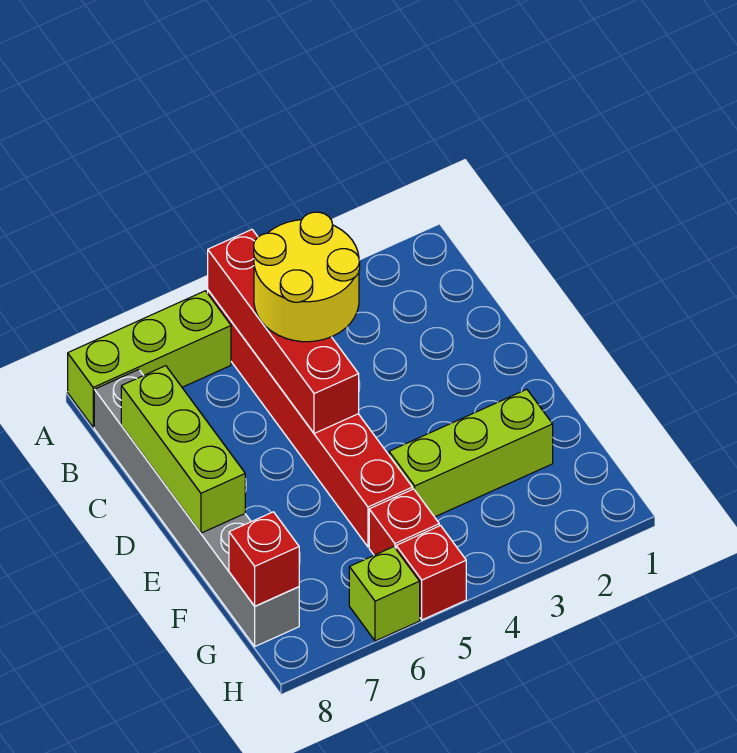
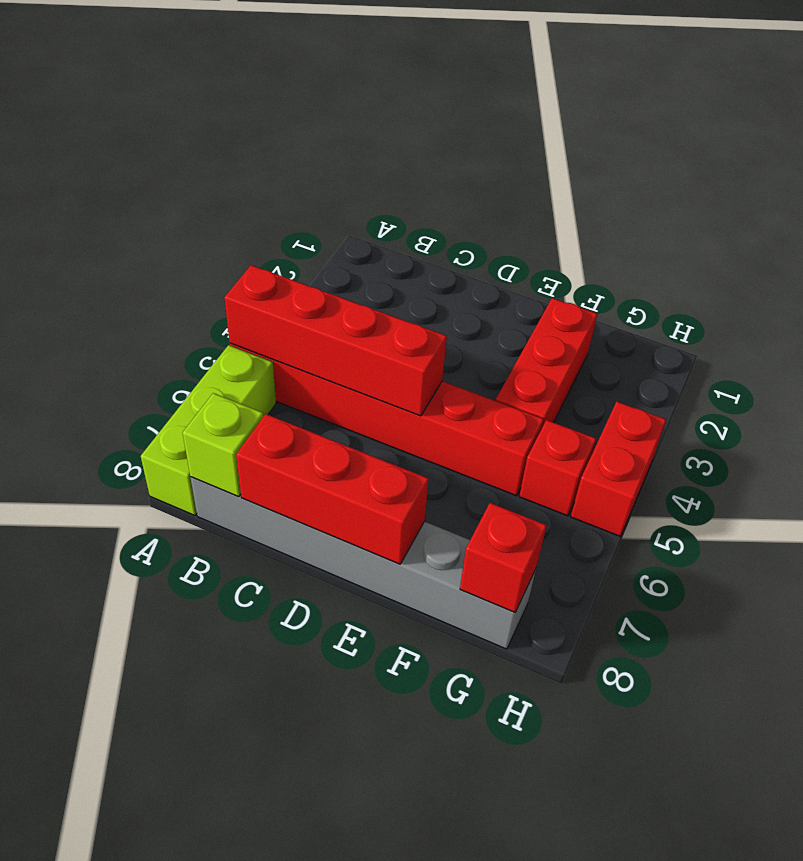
yellow 2x2 round brick [254,212,360,342] -> none
lime 1x3 brick [121,366,245,533] -> red 1x3 brick [236,414,429,564]
lime 1x3 brick [389,389,553,517] -> red 1x3 brick [496,298,597,427]
red 1x1 brick [396,526,466,620] -> red 1x2 brick [571,402,666,536]
lime 1x1 brick [349,547,420,641] -> lime 1x1 brick moved to [183,393,263,497]

